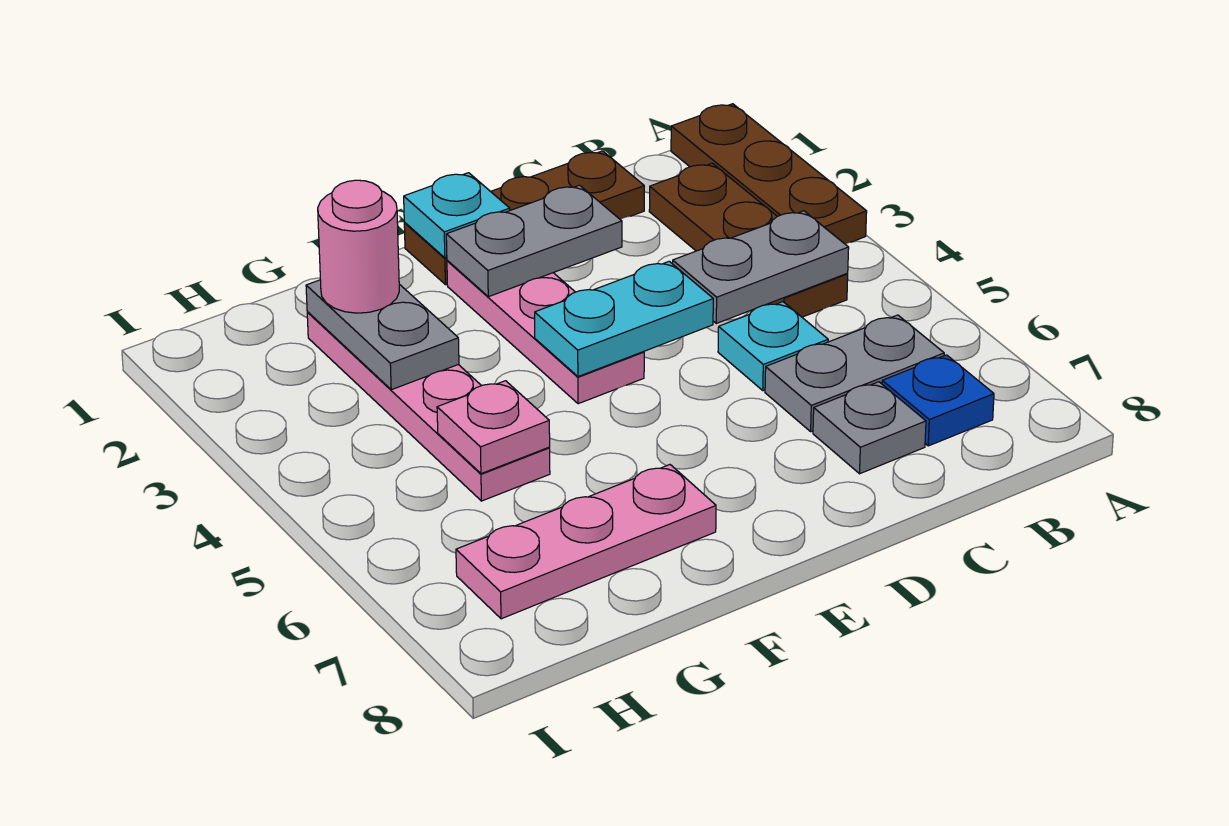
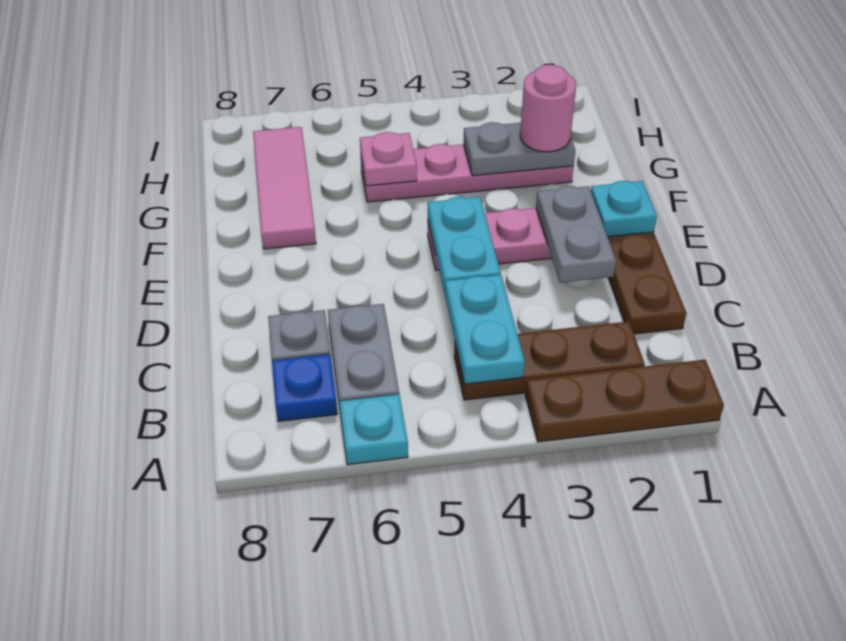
grey 1x2 plate [673,211,849,323] -> cyan 1x2 plate [445,275,525,384]
cyan 1x1 plate [718,302,828,391] -> cyan 1x1 plate moved to [340,394,408,465]
pink 1x3 plate [456,465,716,619] -> pink 1x3 tile [253,127,316,249]

